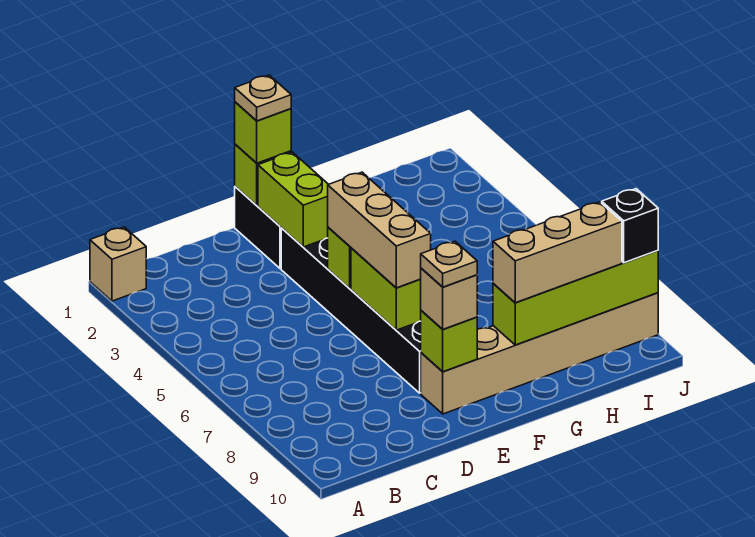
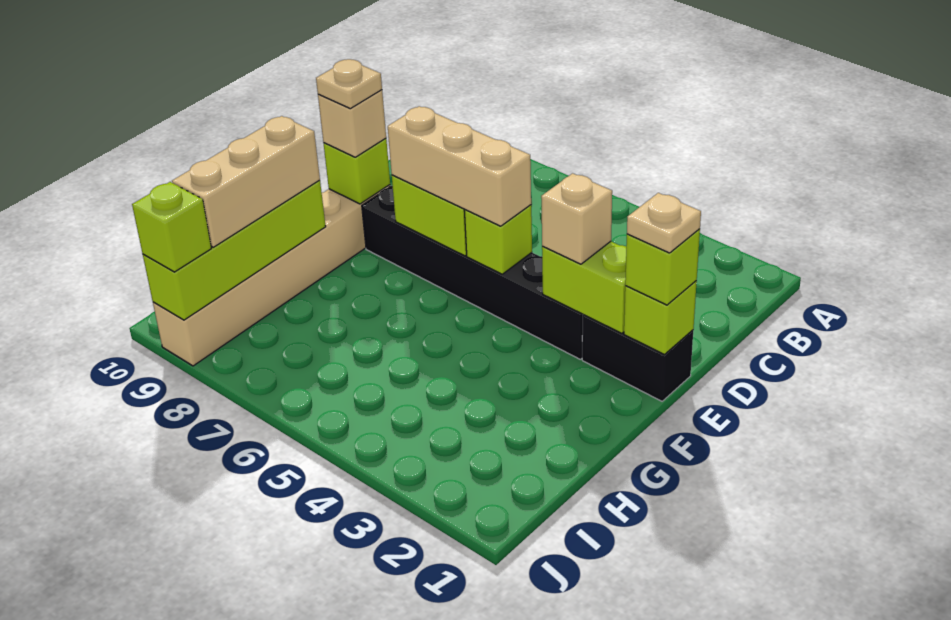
tan 1x1 brick [90,227,146,301] -> tan 1x1 brick moved to [541,173,612,264]
black 1x1 brick [602,189,658,263] -> lime 1x1 brick [132,182,211,272]

